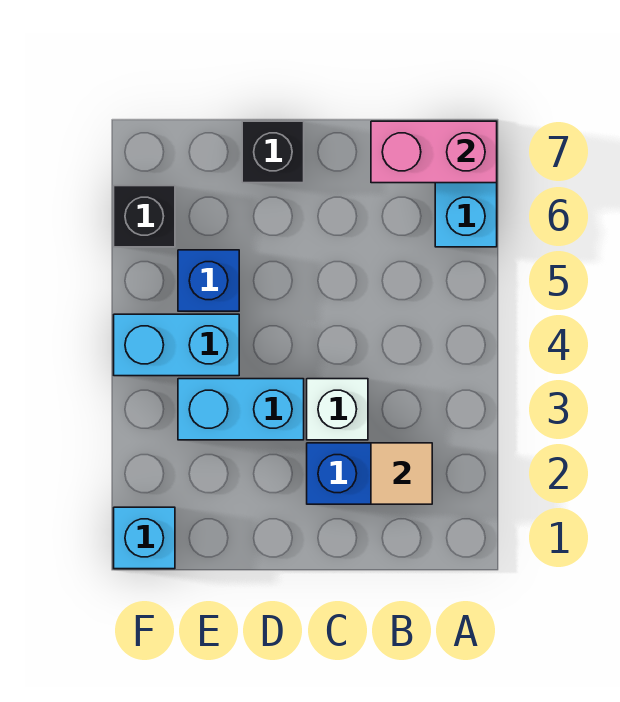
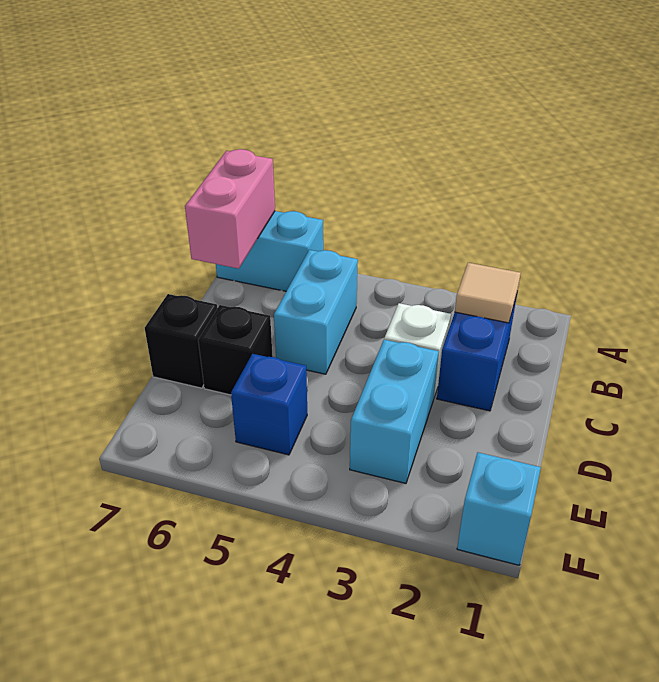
cyan 1x2 brick [114,314,239,376] -> cyan 1x2 brick moved to [274,250,358,374]
black 1x1 brick [114,186,175,247] -> black 1x1 brick moved to [198,305,273,395]

